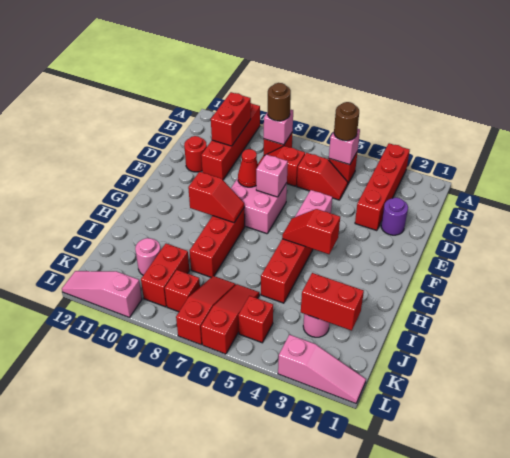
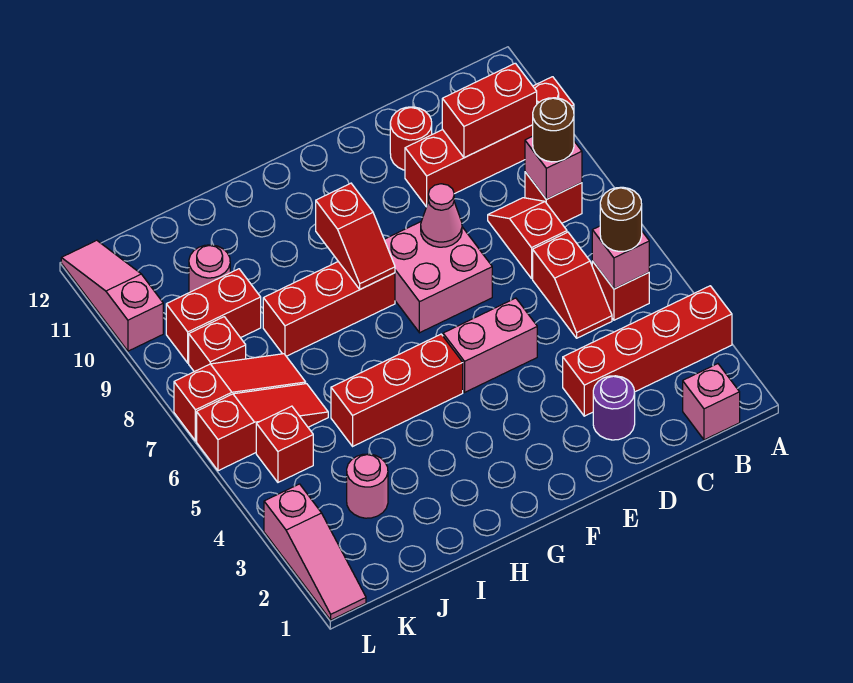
pink 1x1 brick [256,154,288,197] -> pink 1x1 brick moved to [683,364,740,440]
red 1x1 cone [238,149,258,187] -> pink 1x1 cone [421,184,462,247]
red 1x2 slope [282,209,340,254] -> none
red 1x2 brick [301,273,364,331] -> none

